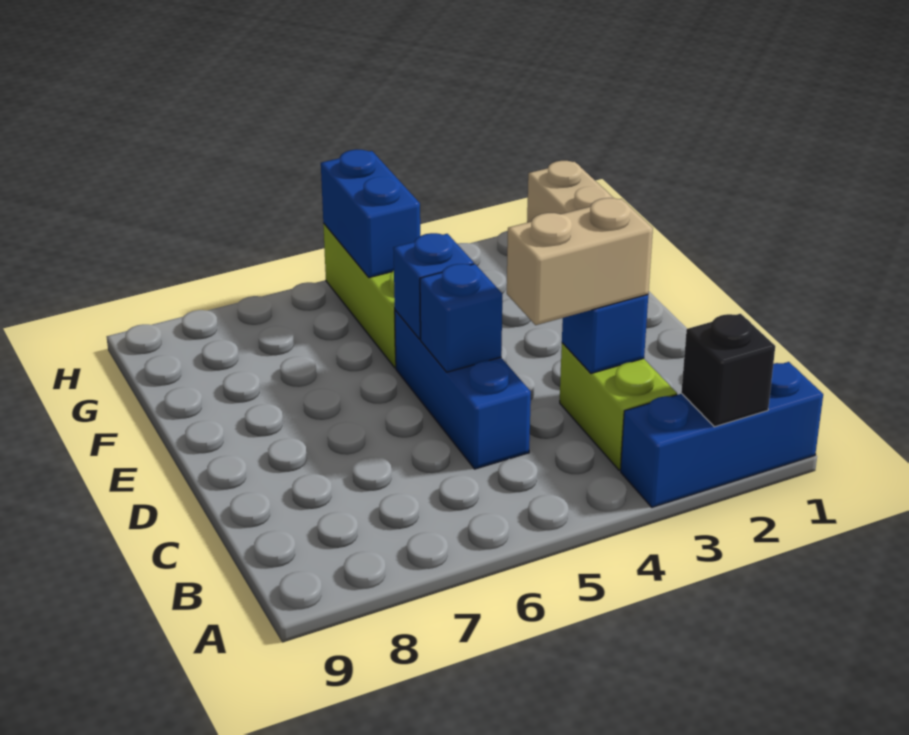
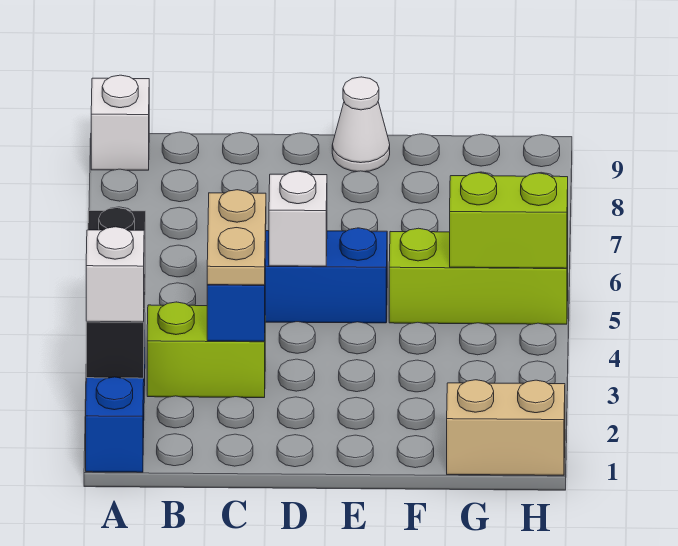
black 1x1 brick [681,314,775,427] -> black 1x3 brick [86,208,146,378]
none -> white 1x1 brick [86,227,144,322]
none -> white 1x1 brick [91,75,149,170]
tan 1x2 brick [507,198,653,325] -> tan 1x2 plate [207,190,266,285]
blue 1x1 brick [420,264,502,372] -> white 1x1 brick [269,171,327,266]
blue 1x1 brick [393,233,474,339] -> none
none -> white 1x1 cone [332,77,390,172]
blue 1x2 brick [321,149,420,278] -> lime 1x2 brick [450,173,568,268]

